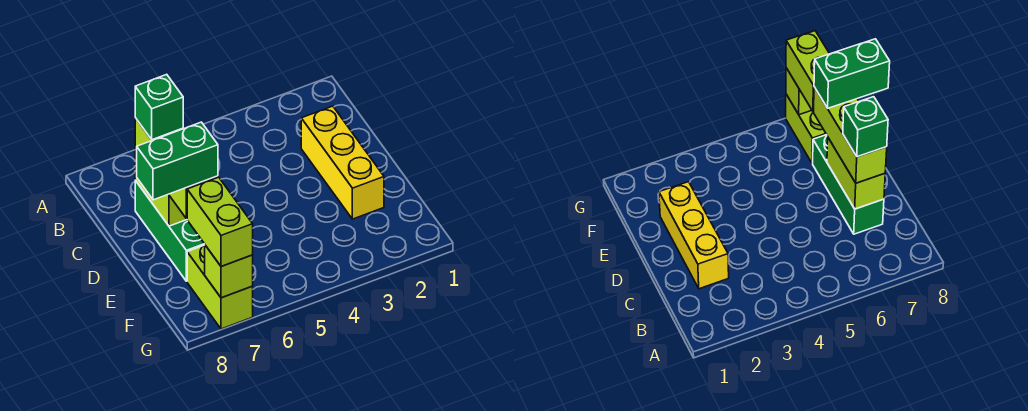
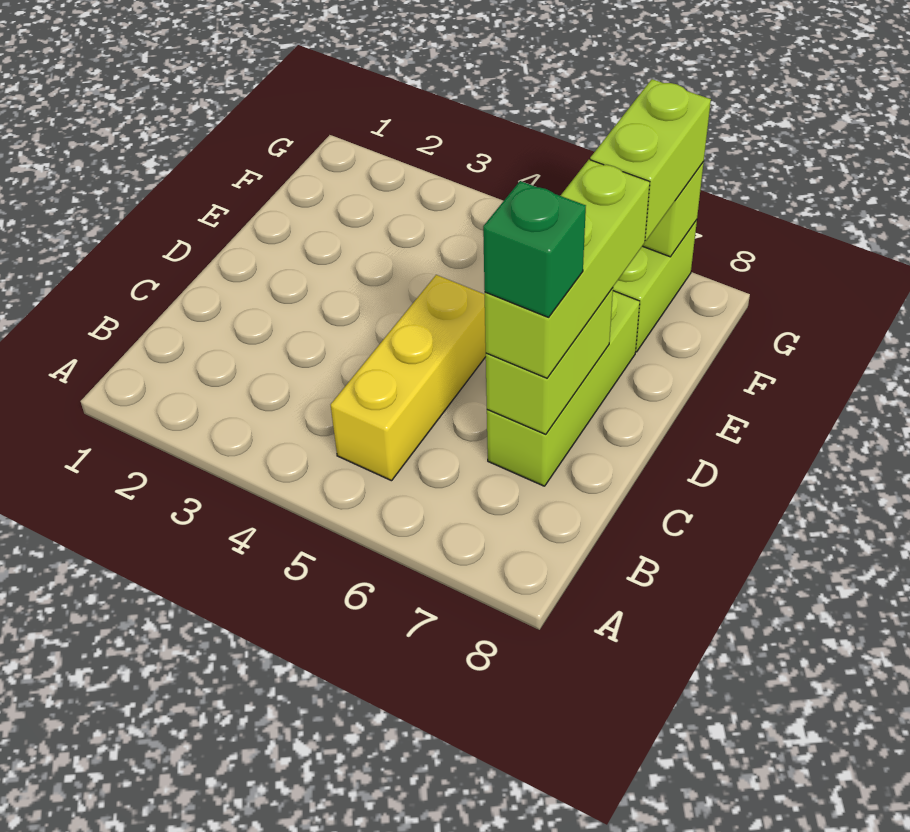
yellow 1x3 brick [301,106,384,219] -> yellow 1x3 brick moved to [331,275,486,481]
green 1x3 brick [135,181,205,281] -> lime 1x3 brick [487,291,640,486]
green 1x2 brick [137,122,218,200] -> none

